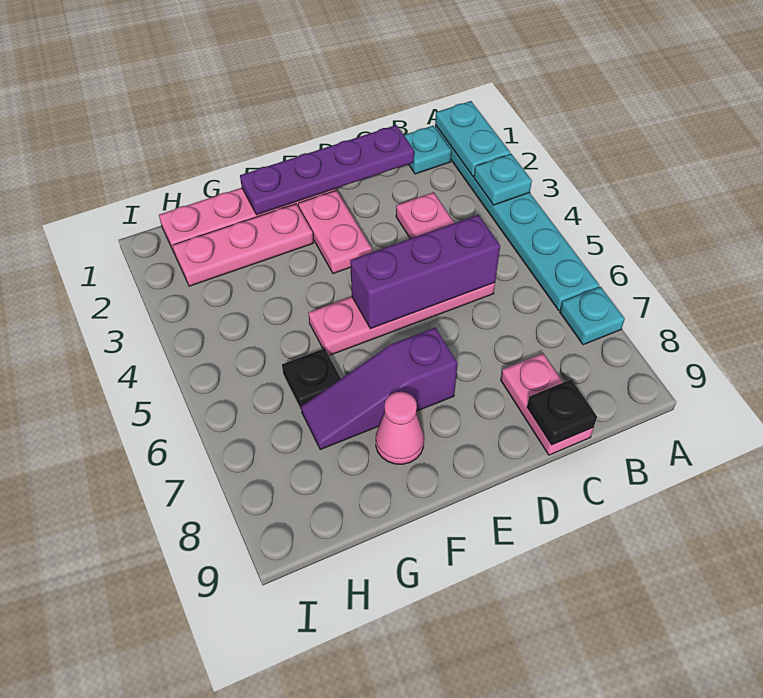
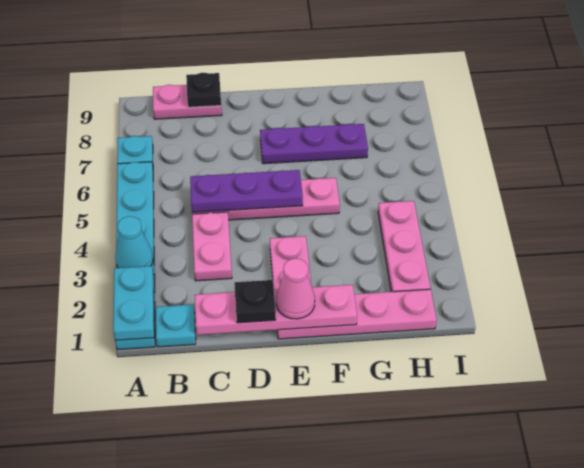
cyan 1x1 plate [474,154,532,205] -> cyan 1x1 cone [115,216,153,268]
purple 1x4 plate [240,125,414,215] -> pink 1x4 plate [195,285,357,335]
purple 1x3 brick [350,215,500,329] -> purple 1x3 plate [190,170,303,212]
pink 1x2 plate [501,353,593,455] -> pink 1x2 plate turned to [153,85,222,119]
purple 1x3 slope [301,327,458,450] -> purple 1x3 plate [260,124,368,164]
pink 1x3 plate [173,204,313,286] -> pink 1x3 plate turned to [378,201,431,292]
pink 1x1 cone [376,392,424,464] -> pink 1x1 cone moved to [276,258,315,319]
black 1x1 plate [282,348,341,410] -> black 1x1 plate moved to [234,280,276,323]

